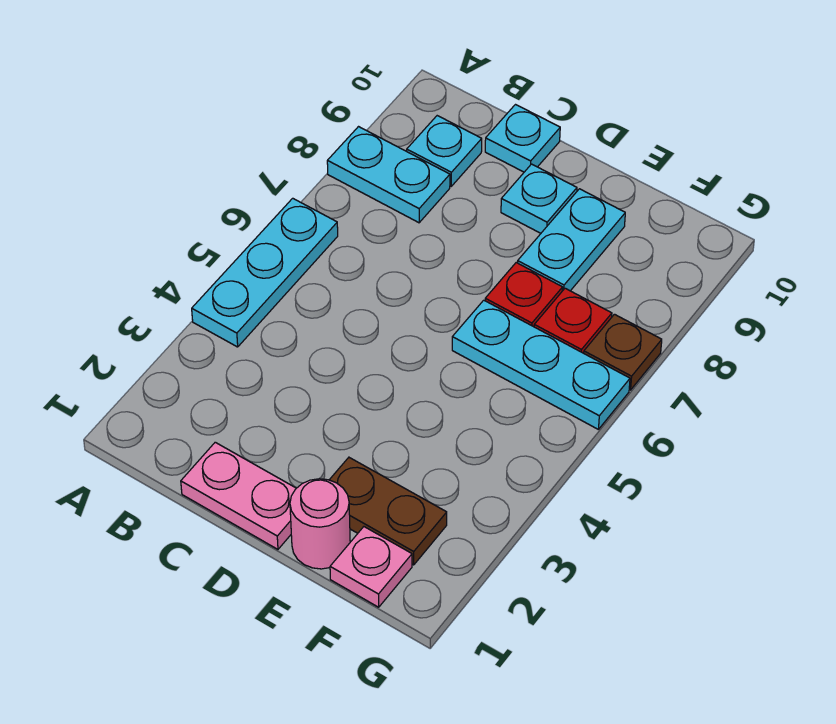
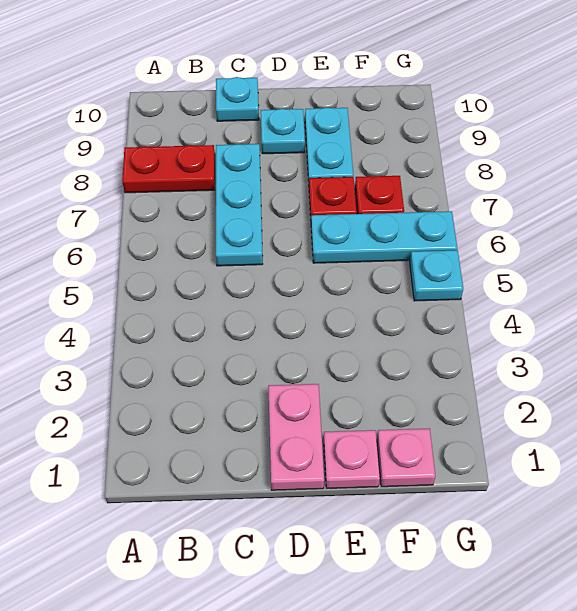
cyan 1x3 plate [192,198,338,347] -> cyan 1x3 plate moved to [216,144,263,266]
cyan 1x2 plate [327,127,450,223] -> red 1x2 plate [122,145,215,193]
cyan 1x1 plate [407,116,482,186] -> cyan 1x1 plate moved to [410,250,463,301]
pink 1x2 plate [181,442,296,549] -> pink 1x2 plate turned to [268,384,324,490]
pink 1x1 round brick [290,479,350,569] -> pink 1x1 plate [324,430,380,488]
brown 1x2 plate [330,457,447,565] -> none
brown 1x1 plate [584,314,662,390] -> none

